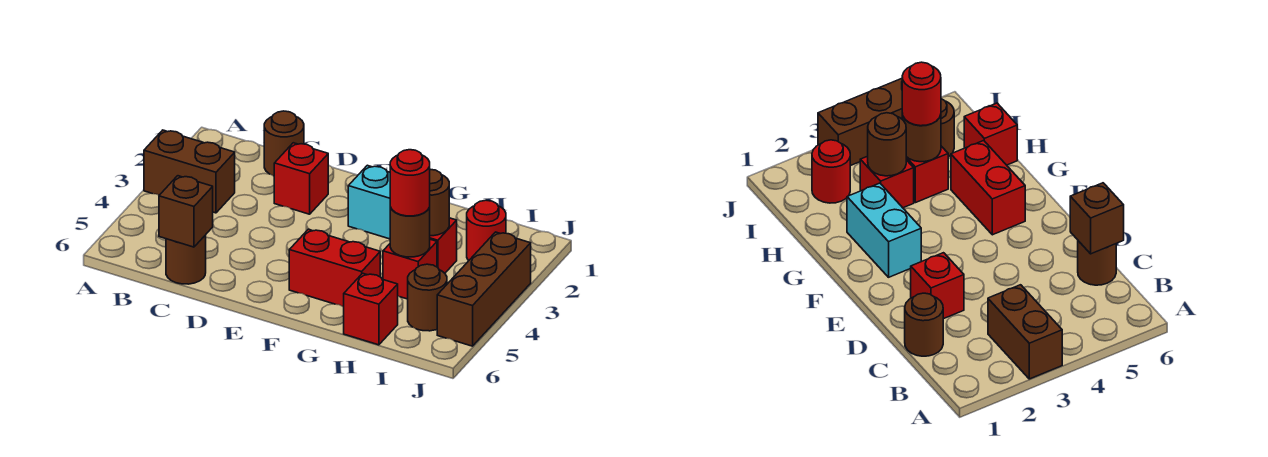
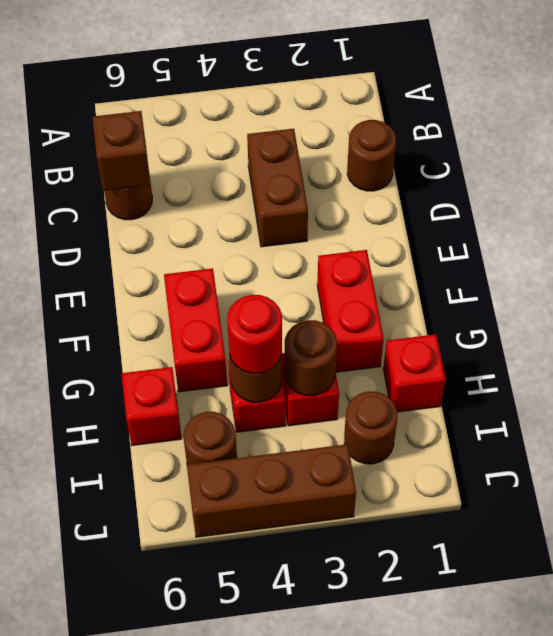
brown 1x2 brick [144,130,235,213] -> brown 1x2 brick moved to [247,129,308,247]
red 1x1 brick [274,143,328,214] -> red 1x1 brick moved to [383,334,446,412]
cyan 1x2 brick [348,165,390,239] -> red 1x2 brick [317,250,384,372]
red 1x1 round brick [467,200,506,261] -> brown 1x1 round brick [344,391,397,464]

